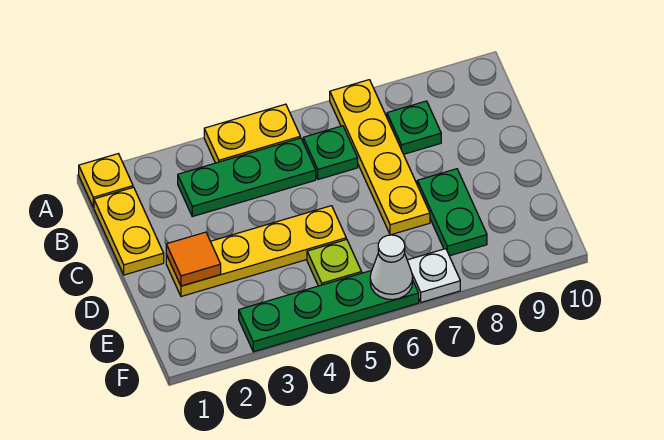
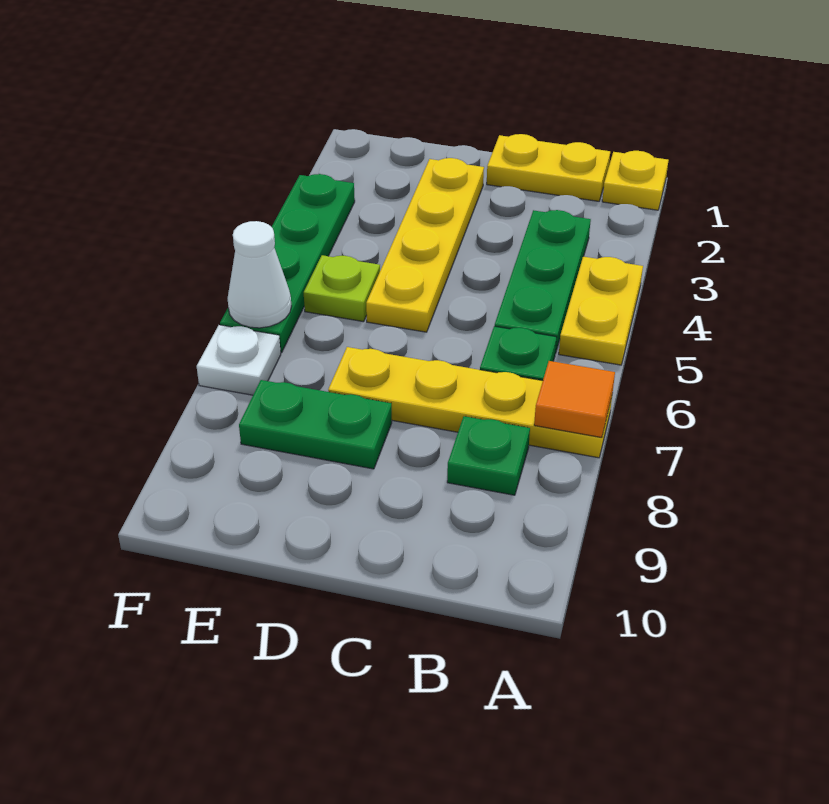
orange 1x1 tile [166,232,221,286] -> orange 1x1 tile moved to [534,361,615,438]

